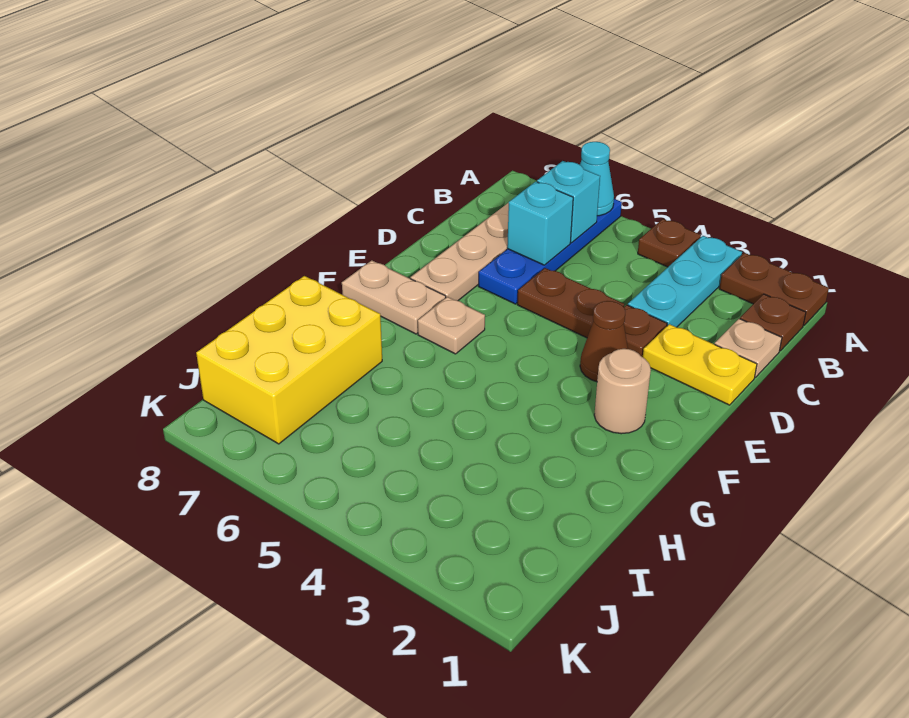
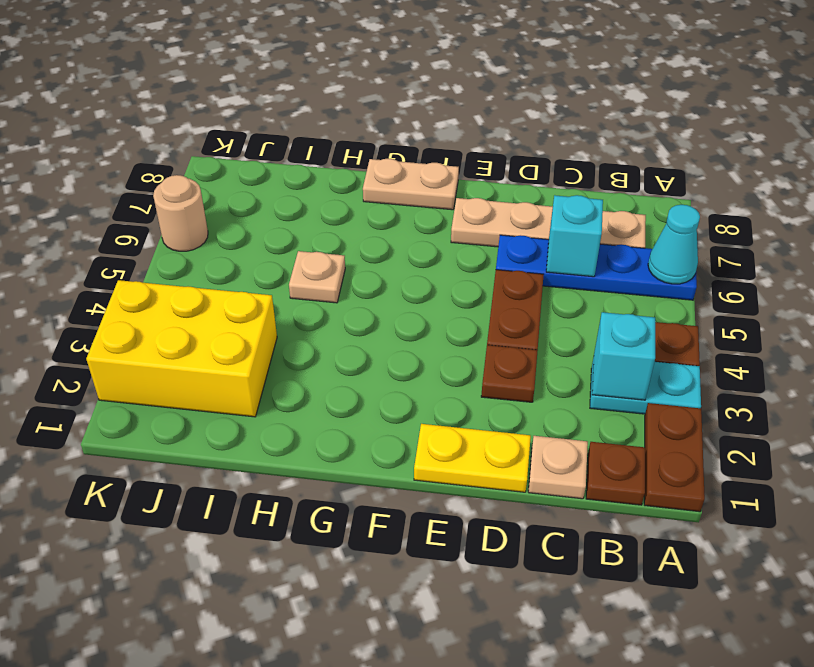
cyan 1x3 plate [628,236,742,327] -> cyan 1x2 plate [590,358,701,414]
cyan 1x1 brick [537,161,600,243] -> cyan 1x1 brick moved to [592,312,655,400]
yellow 1x2 plate [643,324,757,405] -> yellow 1x2 plate turned to [414,424,531,492]
brown 1x1 cone [580,301,628,382] -> none
tan 1x1 round brick [594,349,651,434] -> tan 1x1 round brick moved to [153,175,208,251]
tan 1x1 plate [418,297,485,354] -> tan 1x1 plate moved to [289,251,345,303]
tan 1x2 plate [342,260,446,334] -> tan 1x2 plate turned to [363,159,459,210]
yellow 2x3 brick [196,276,382,444] -> yellow 2x3 brick moved to [86,280,277,417]

